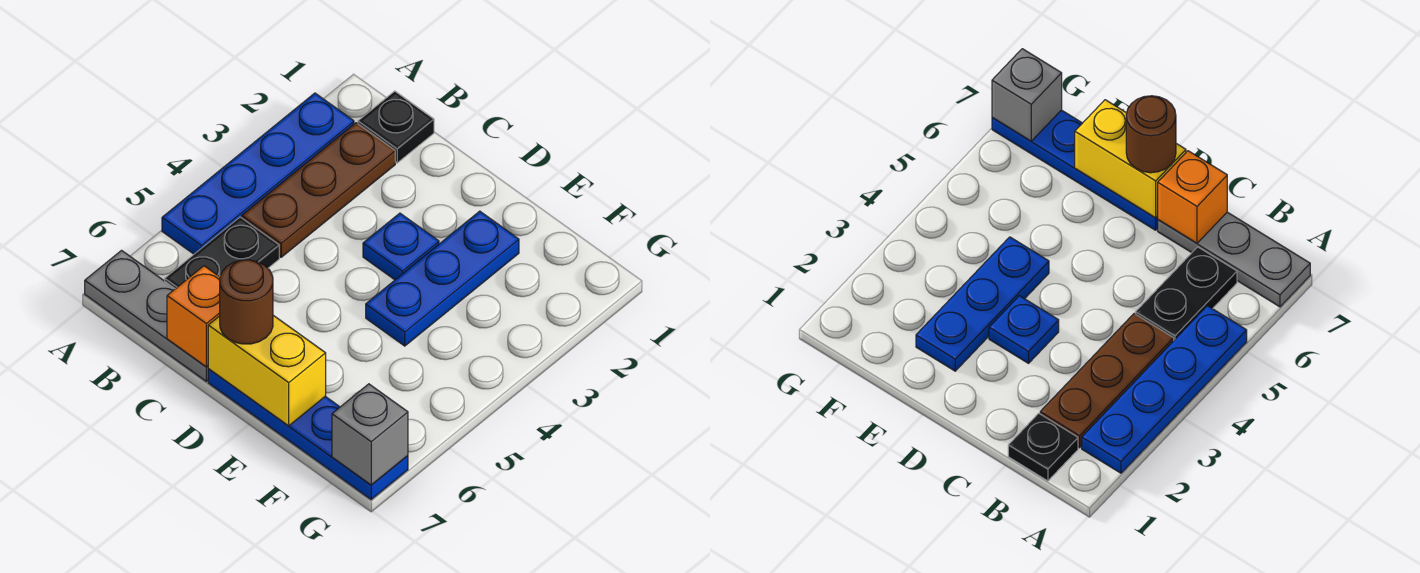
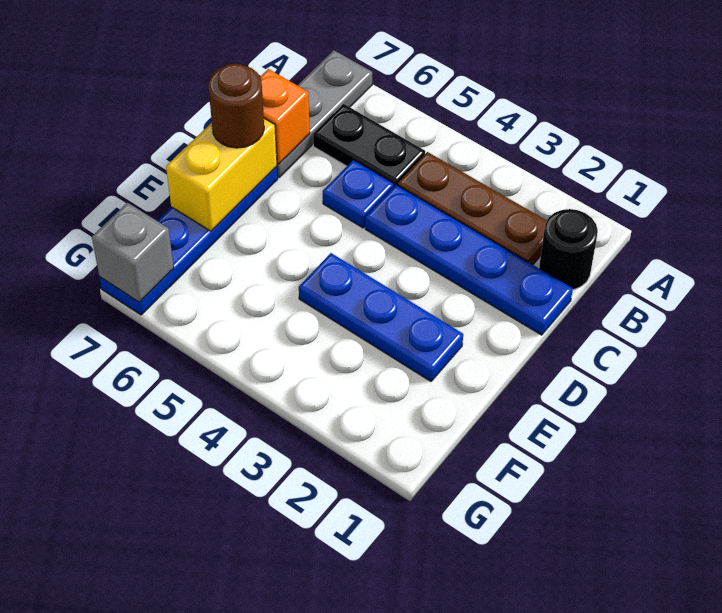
blue 1x4 plate [162,93,354,254] -> blue 1x4 plate moved to [365,185,573,335]
black 1x1 plate [358,91,434,163] -> black 1x1 round brick [539,209,598,290]
blue 1x1 plate [363,213,439,280] -> blue 1x1 plate moved to [323,160,394,228]

